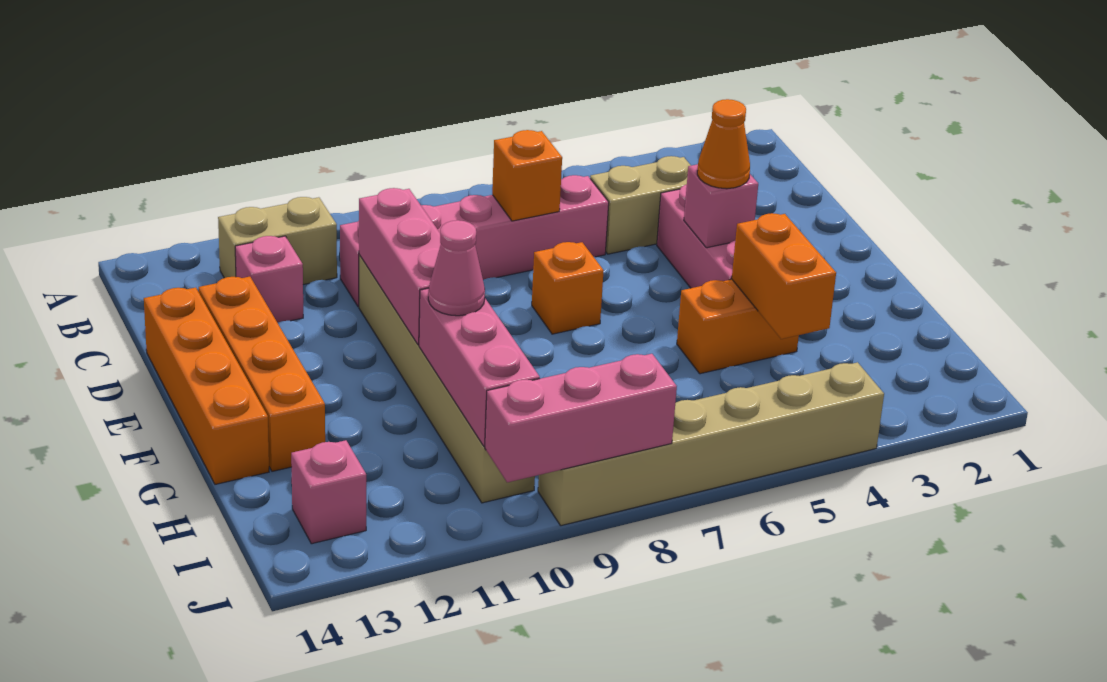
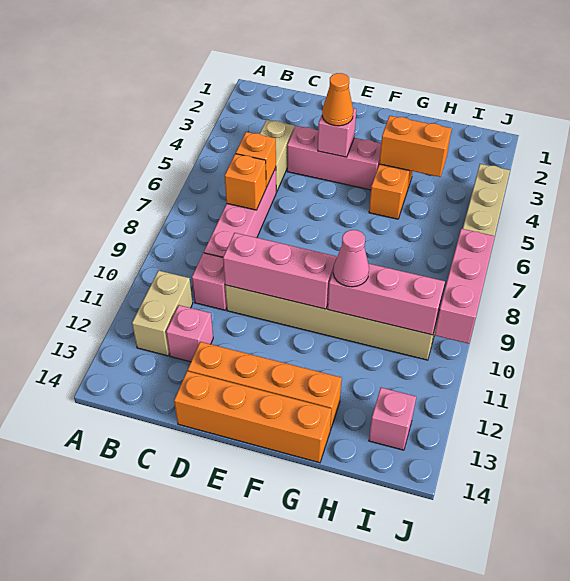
orange 1x1 brick [532,242,604,334] -> orange 1x1 brick moved to [236,132,276,187]

